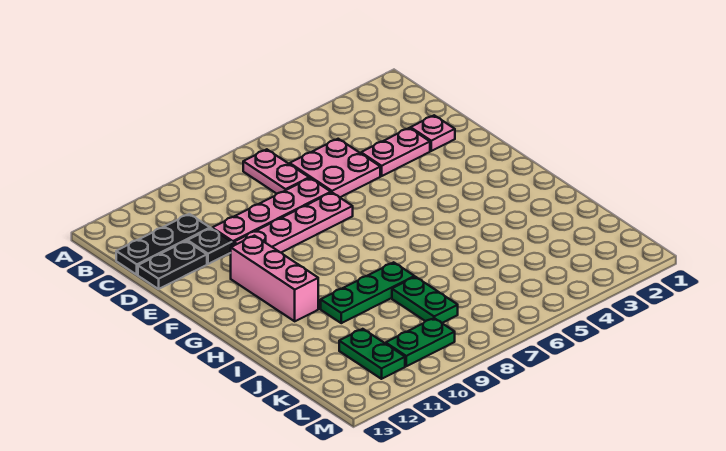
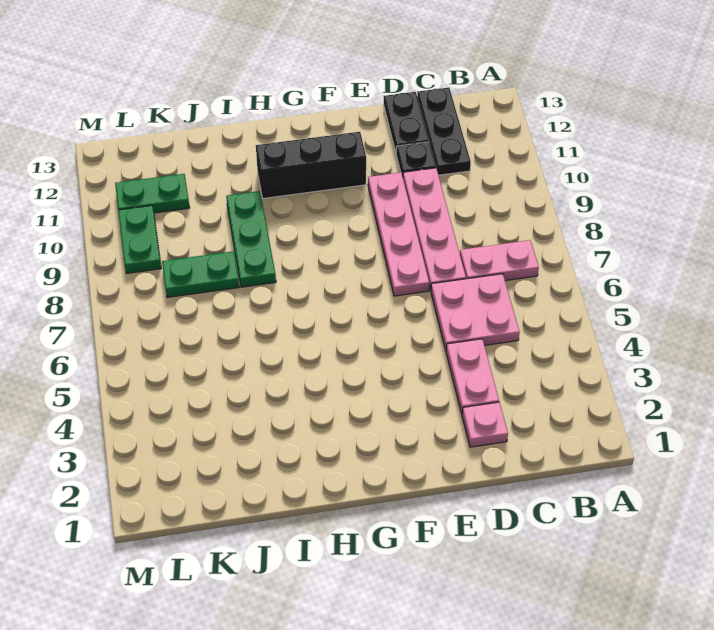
pink 1x3 brick [231,236,318,321] -> black 1x3 brick [256,132,366,198]

